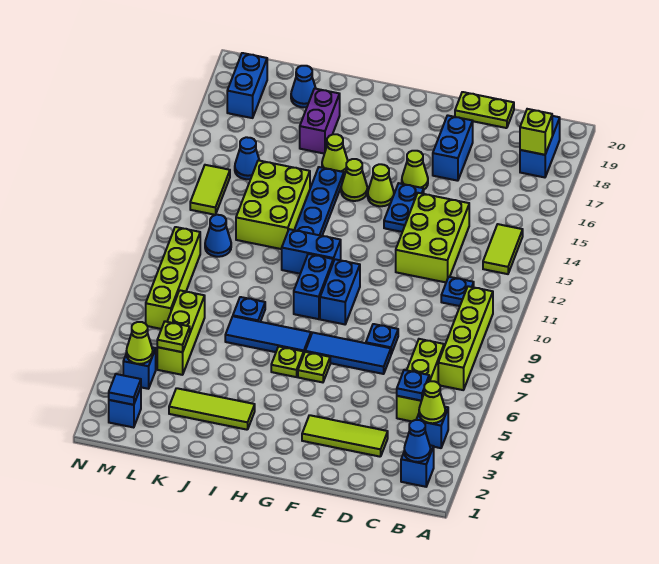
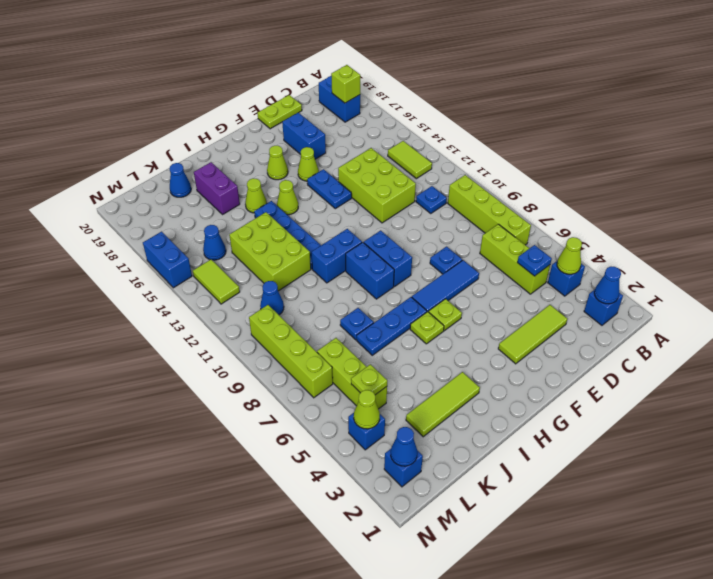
lime 1x1 cone [368,164,394,206] -> lime 1x1 cone moved to [267,146,288,180]
blue 1x3 tile [225,316,311,353] -> blue 1x3 plate [357,297,427,355]
blue 1x1 tile [109,374,141,405] -> blue 1x1 cone [391,427,417,466]
blue 1x2 brick [227,53,267,118] -> blue 1x2 brick moved to [143,232,192,288]

